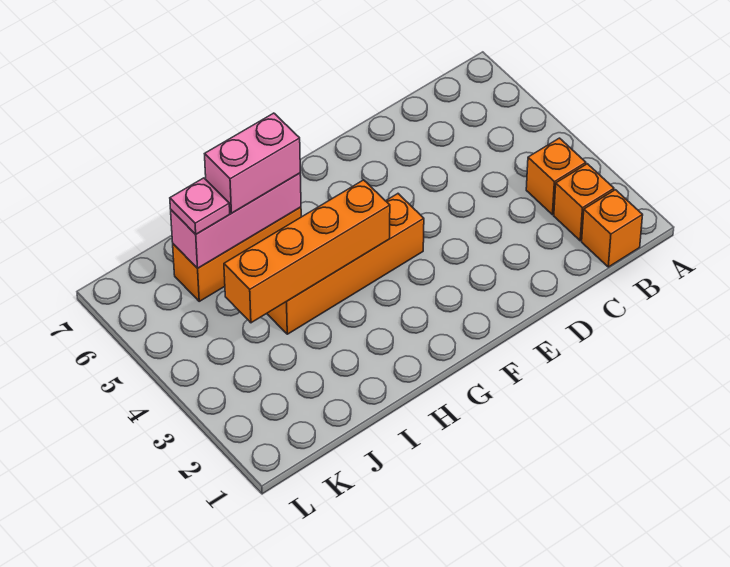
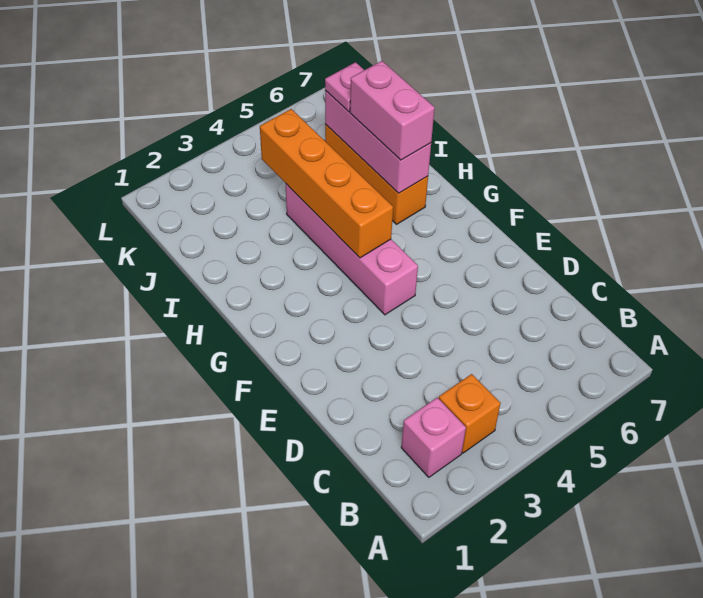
orange 1x1 brick [582,190,643,267] -> none
orange 1x1 brick [554,164,614,241] -> pink 1x1 brick [401,397,466,477]
orange 1x4 brick [267,194,424,334] -> pink 1x4 brick [286,184,418,315]

